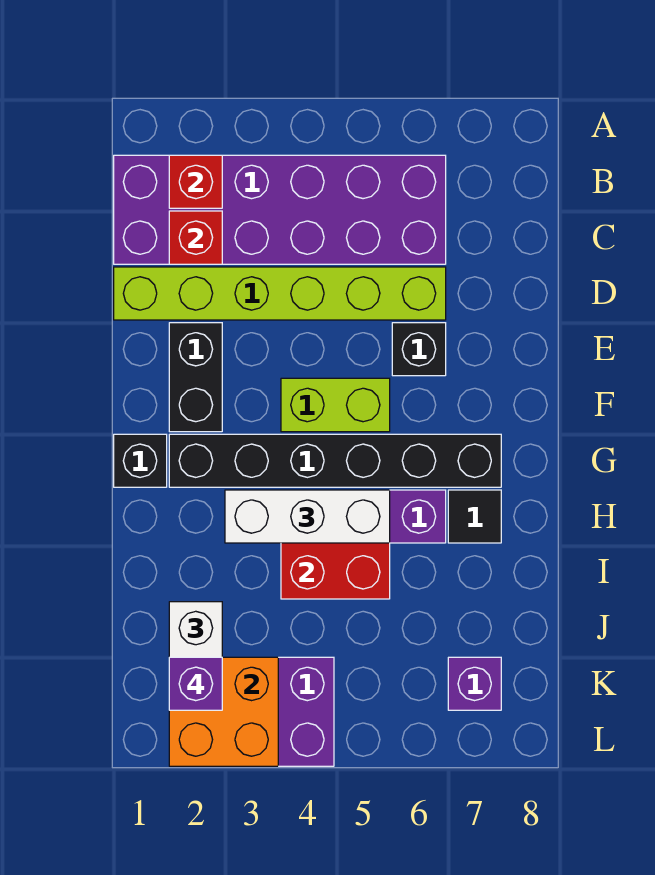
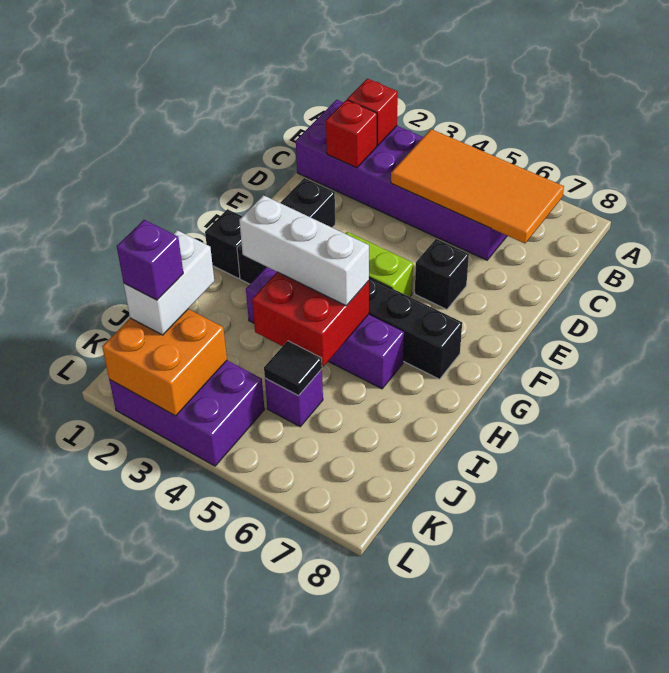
none -> orange 2x4 tile [391,129,564,243]
lime 1x6 brick [114,267,446,320] -> none
black 1x1 tile [448,490,501,543] -> black 1x1 tile moved to [264,341,322,396]
purple 1x1 brick [448,657,501,710] -> purple 1x1 brick moved to [265,369,323,427]

